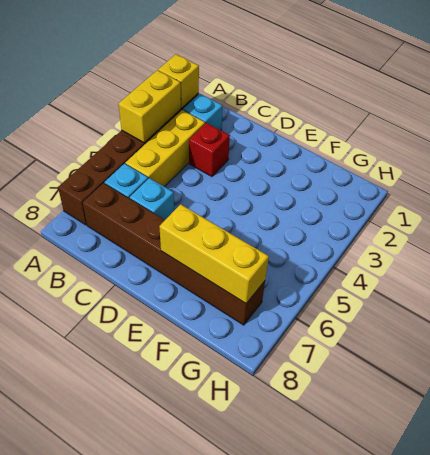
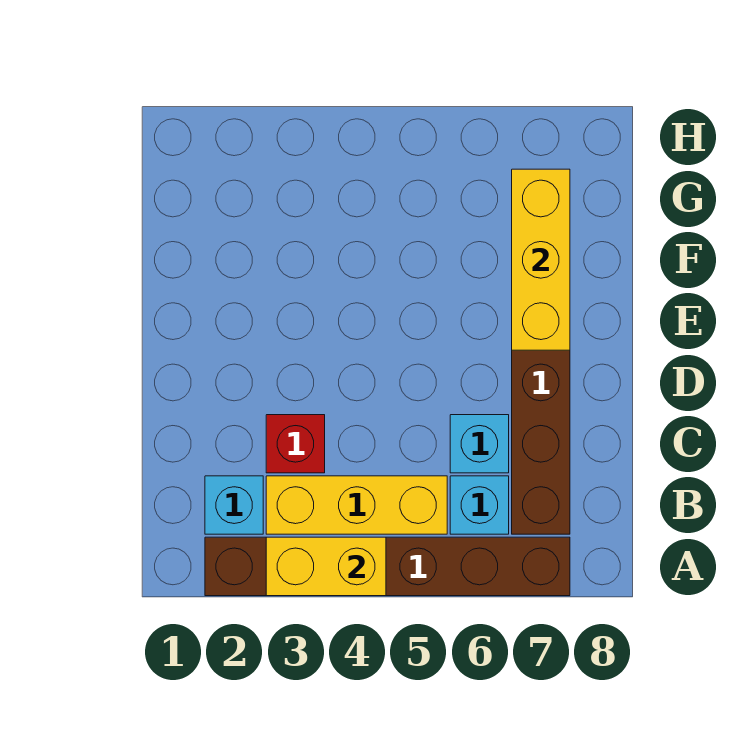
yellow 1x1 brick [158,54,199,108] -> none

